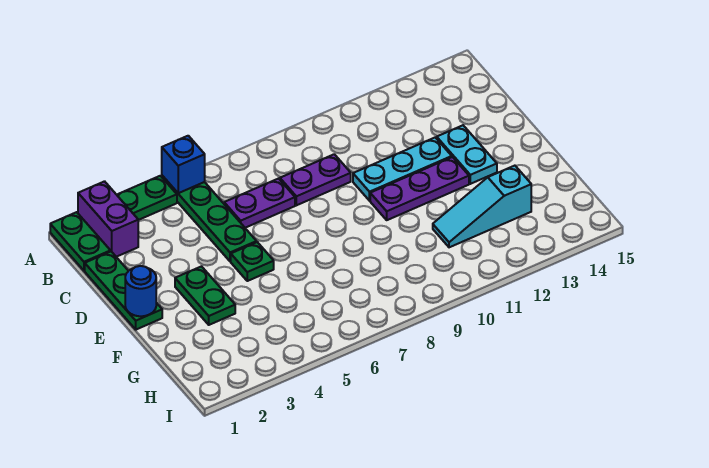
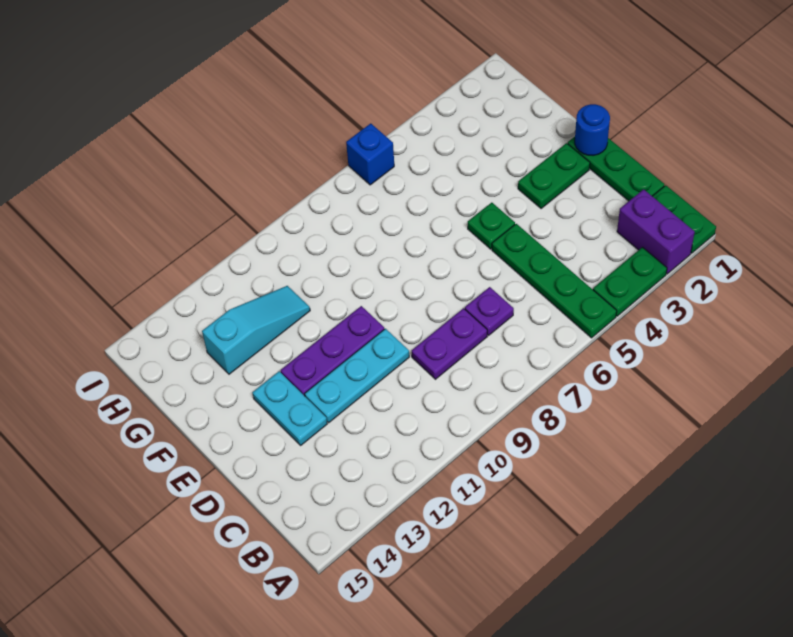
blue 1x1 brick [162,136,205,193] -> blue 1x1 brick moved to [346,123,394,185]
purple 1x2 plate [224,179,295,228] -> purple 1x1 plate [465,287,514,335]
green 1x2 plate [175,266,235,325] -> green 1x2 plate turned to [518,143,590,208]

